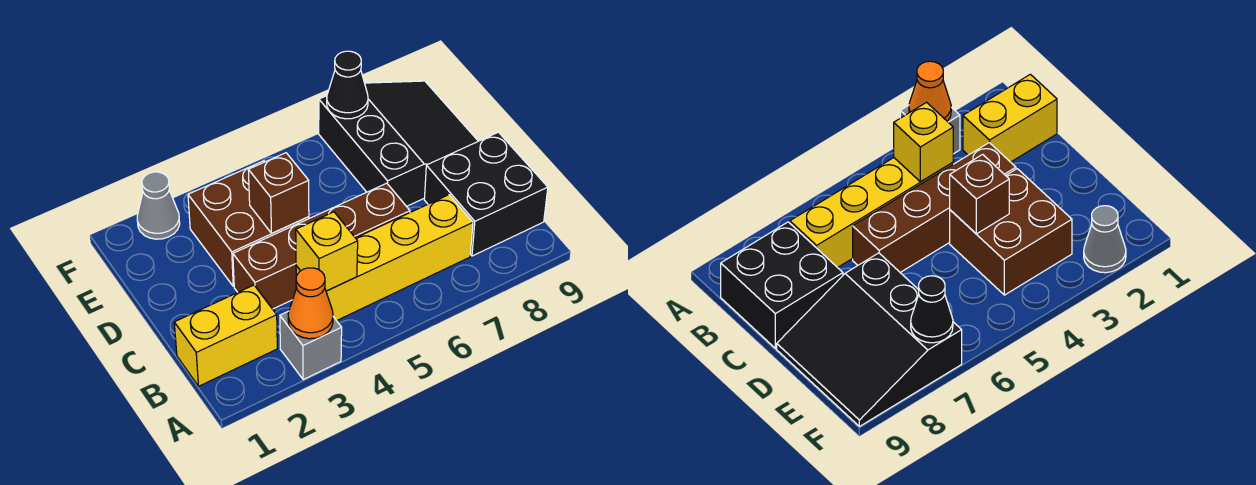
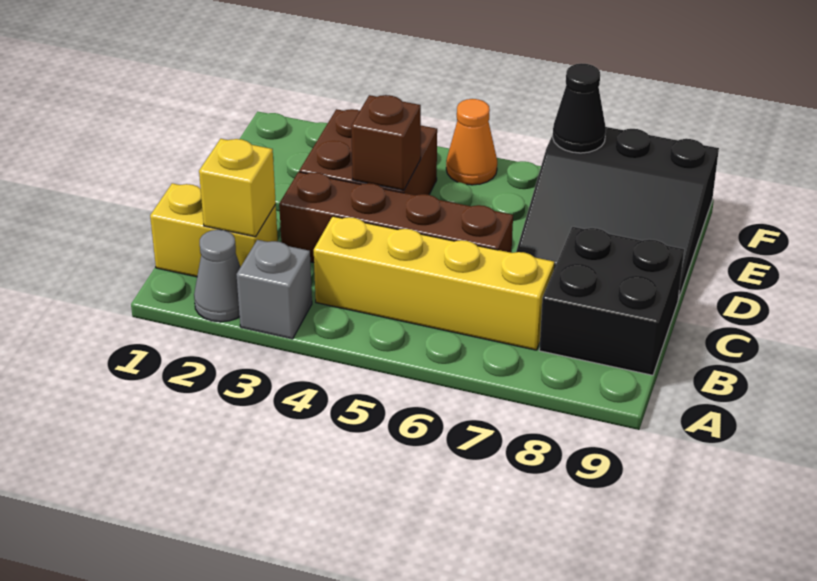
orange 1x1 cone [288,268,333,339] -> orange 1x1 cone moved to [446,99,497,185]
yellow 1x1 brick [296,212,358,291] -> yellow 1x1 brick moved to [199,139,276,237]
black 3x3 slope [319,81,478,206] -> black 3x3 slope turned to [516,127,719,300]
grey 1x1 cone [137,172,180,239] -> grey 1x1 cone moved to [194,230,240,322]

